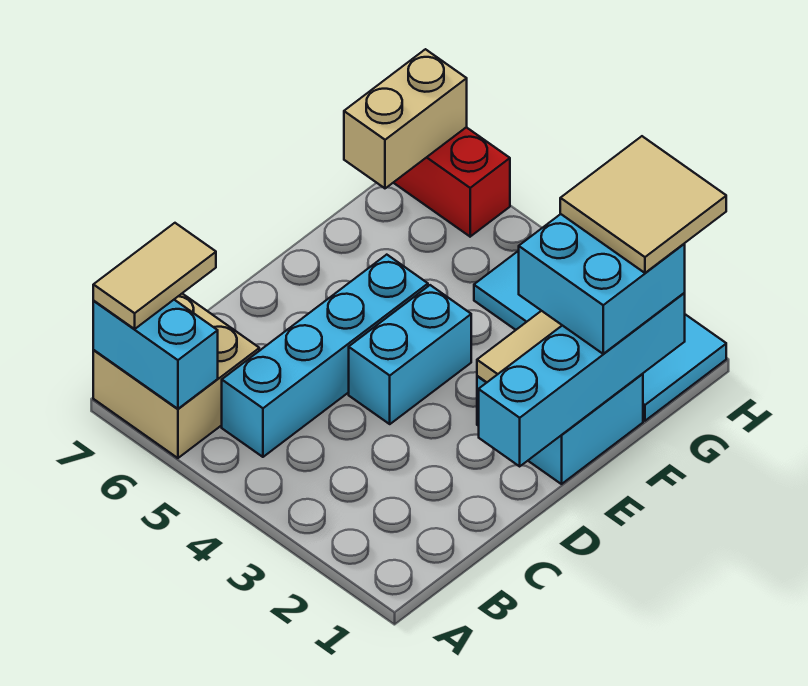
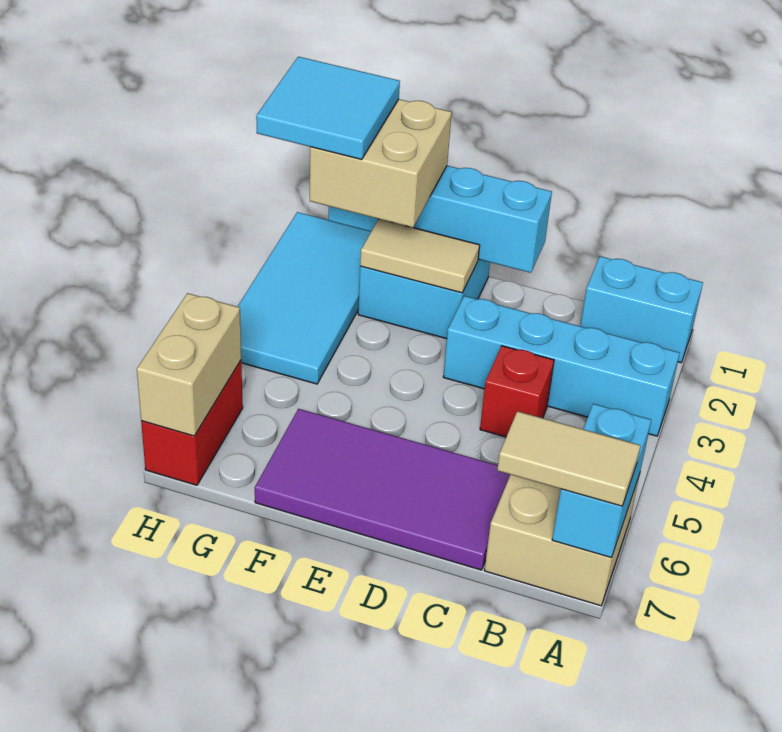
cyan 1x4 brick [222,255,428,457] -> cyan 1x4 brick moved to [443,296,680,436]
none -> red 1x1 brick [480,346,554,437]
none -> purple 2x4 tile [255,409,510,570]
cyan 1x2 brick [349,285,471,424] -> cyan 1x2 brick moved to [580,256,703,363]
cyan 2x2 brick [519,214,685,354] -> tan 2x2 brick [310,99,452,228]
tan 2x2 tile [560,136,726,273] -> cyan 2x2 tile [256,57,400,159]
tan 1x2 brick [344,49,467,188] -> tan 1x2 brick turned to [137,293,241,436]

